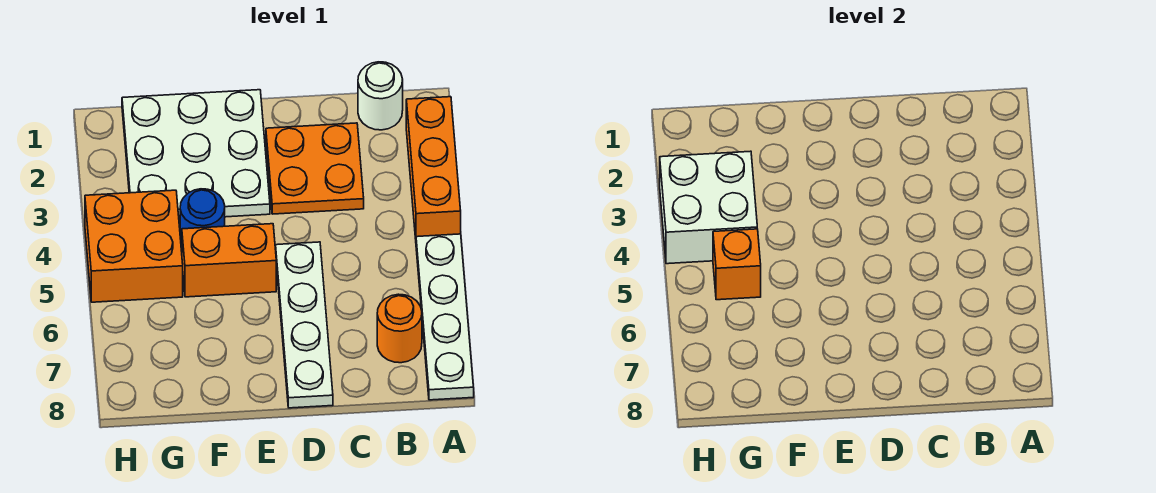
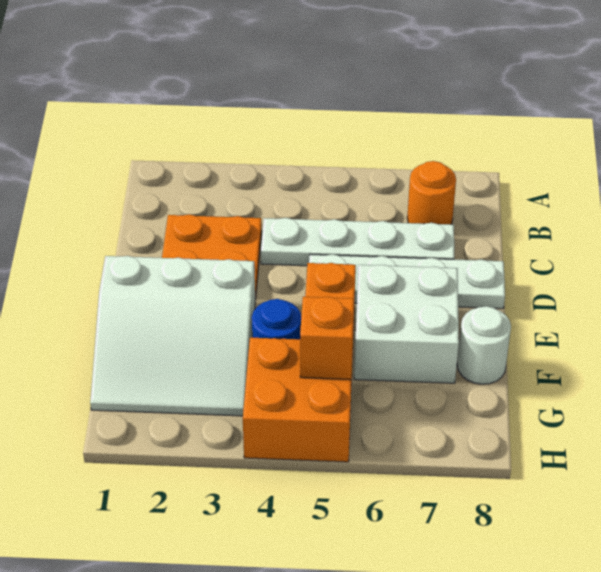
orange 1x3 brick [406,97,461,239] -> none
white 1x4 plate [416,234,474,400] -> white 1x4 plate moved to [261,218,454,266]
white 1x1 round brick [358,62,403,130] -> white 1x1 round brick moved to [457,306,511,384]
white 3x3 plate [122,90,270,219] -> white 3x3 slope [90,256,255,416]
white 2x2 brick [660,151,757,264] -> white 2x2 brick moved to [354,265,459,383]

